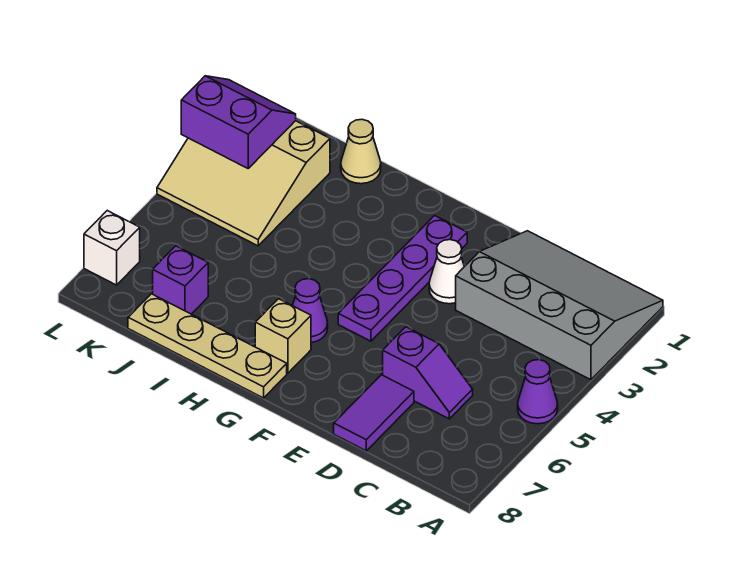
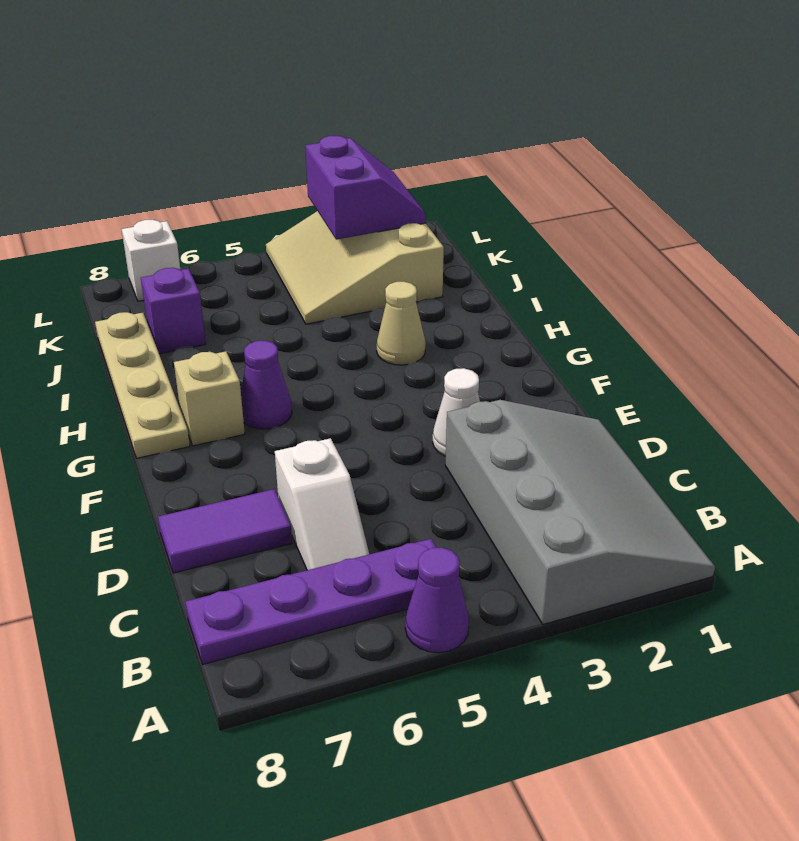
purple 1x2 slope [383,327,473,419] -> white 1x2 slope [275,438,369,570]
purple 1x4 plate [338,215,467,341] -> purple 1x4 plate moved to [186,539,436,664]
tan 1x1 cone [341,119,381,184] -> tan 1x1 cone moved to [377,281,426,365]

